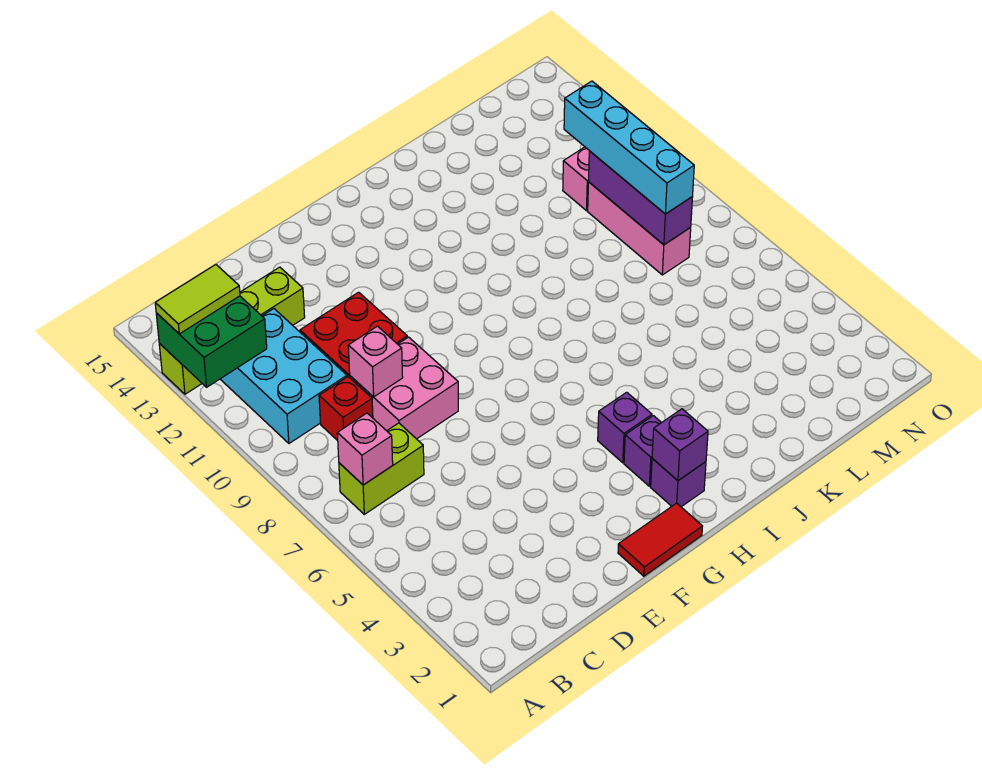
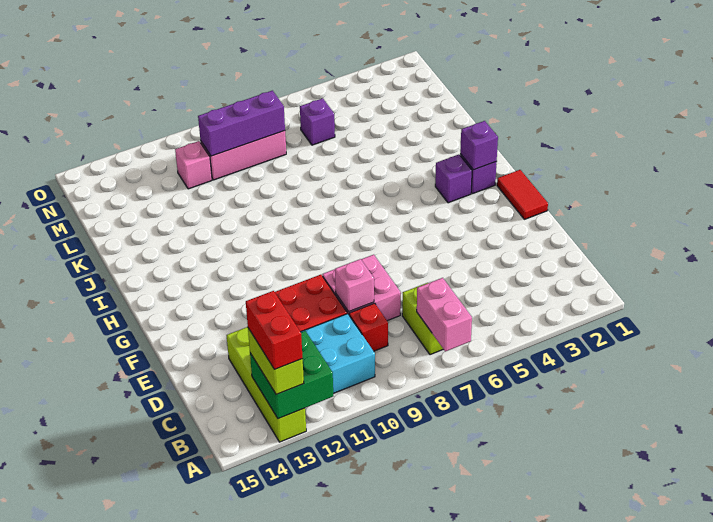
lime 1x2 tile [155,264,240,334] -> lime 1x2 brick [248,328,304,395]
none -> red 1x2 brick [246,291,303,369]
pink 1x1 brick [337,413,393,485] -> pink 1x2 brick [417,278,472,351]
purple 1x1 brick [598,392,652,463] -> purple 1x1 brick moved to [300,98,335,145]
cyan 1x4 brick [564,81,694,214] -> none

